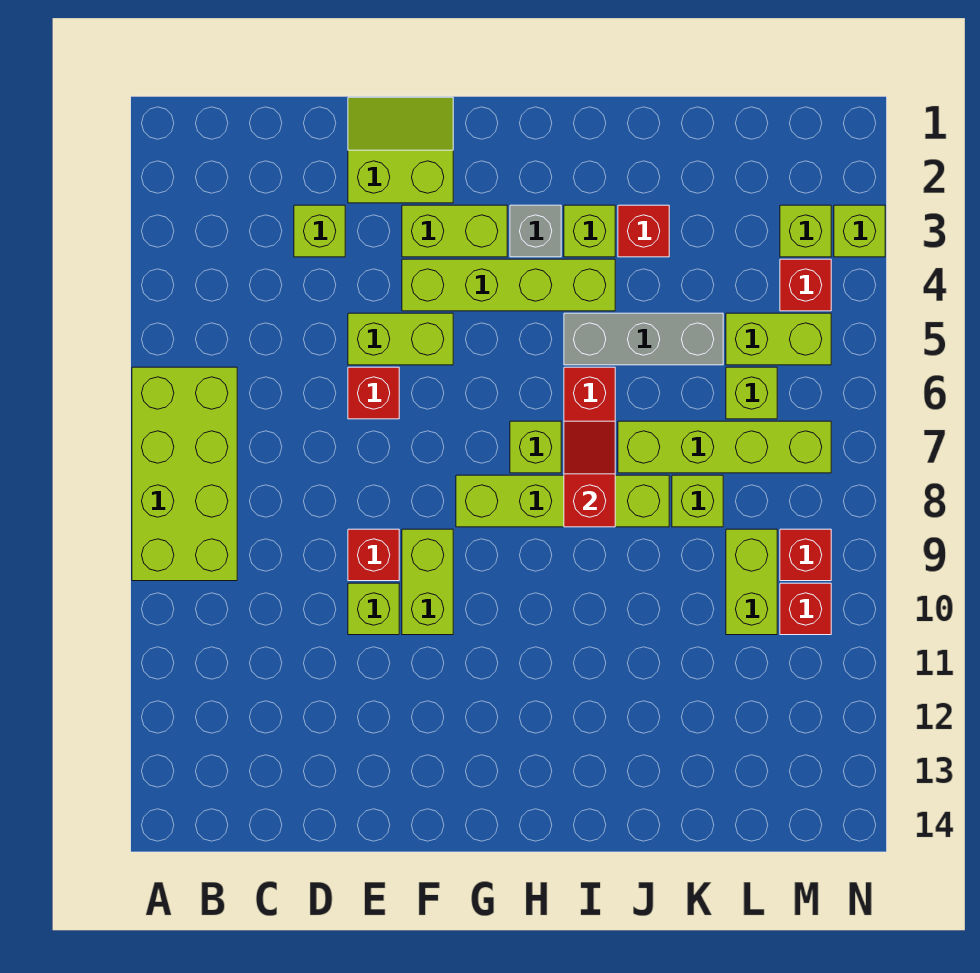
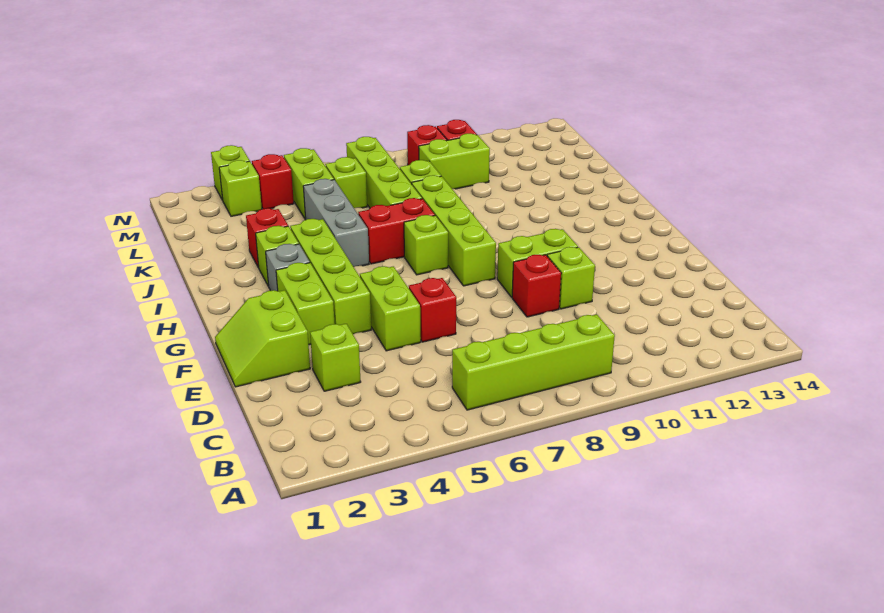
lime 2x4 brick [132,367,237,581] -> lime 1x4 brick [452,314,615,410]
red 1x2 slope [564,421,615,527] -> none

